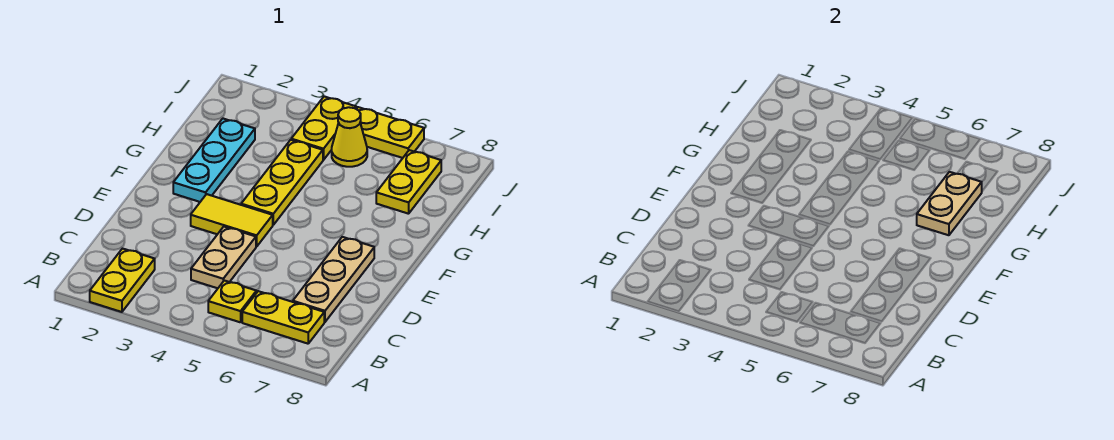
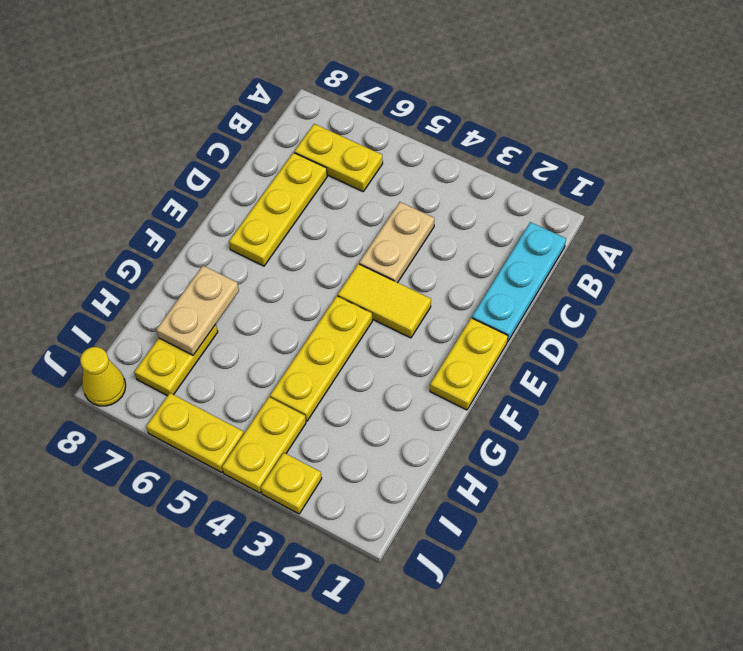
yellow 1x2 plate [90,249,155,312] -> yellow 1x2 plate moved to [430,318,508,410]
yellow 1x1 plate [208,281,256,322] -> yellow 1x1 plate moved to [261,453,322,514]
tan 1x3 plate [293,237,374,322] -> yellow 1x3 plate [229,153,327,266]
cyan 1x3 plate [173,119,255,202] -> cyan 1x3 plate moved to [472,222,566,342]
yellow 1x1 cone [332,107,367,167] -> yellow 1x1 cone moved to [80,347,126,406]

